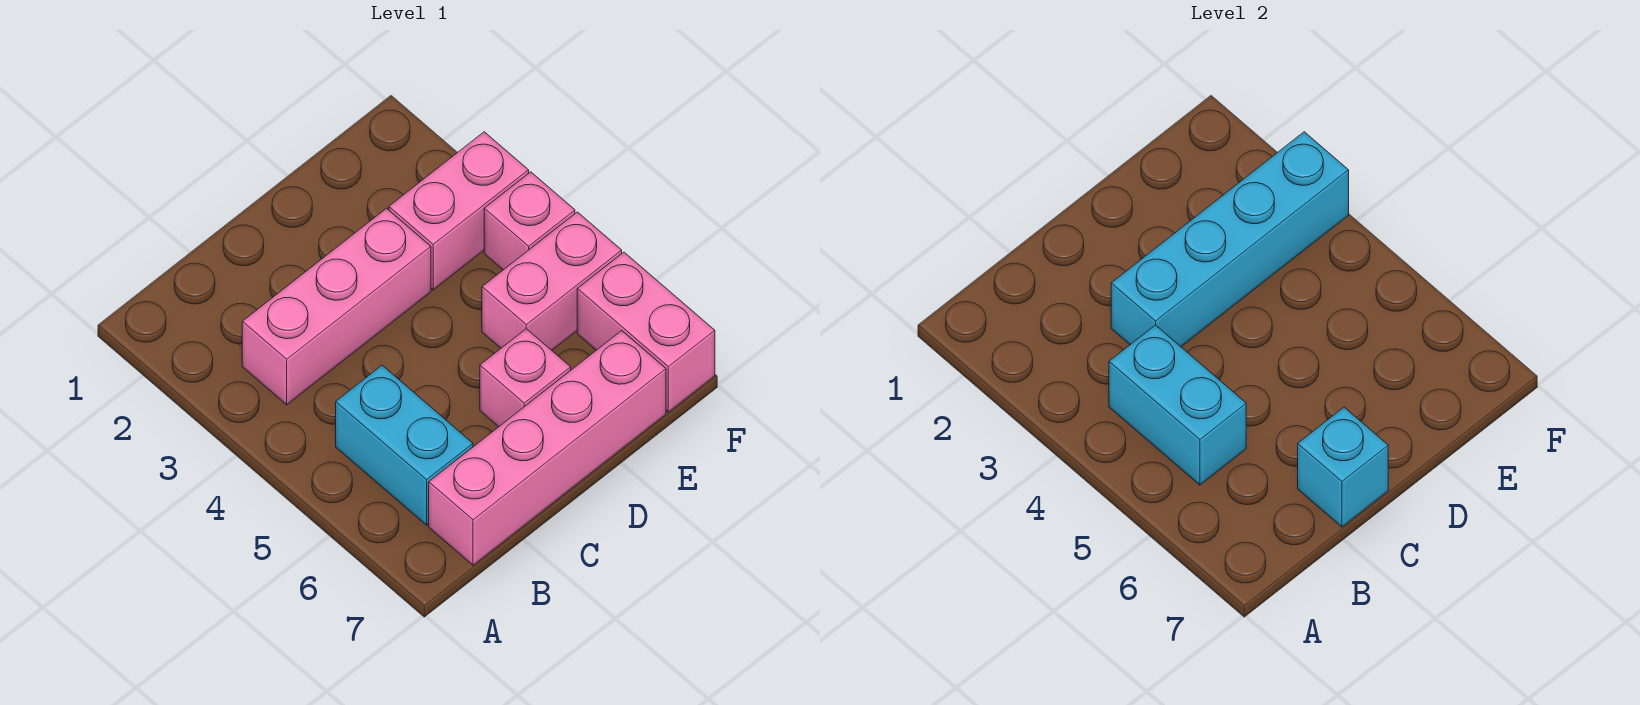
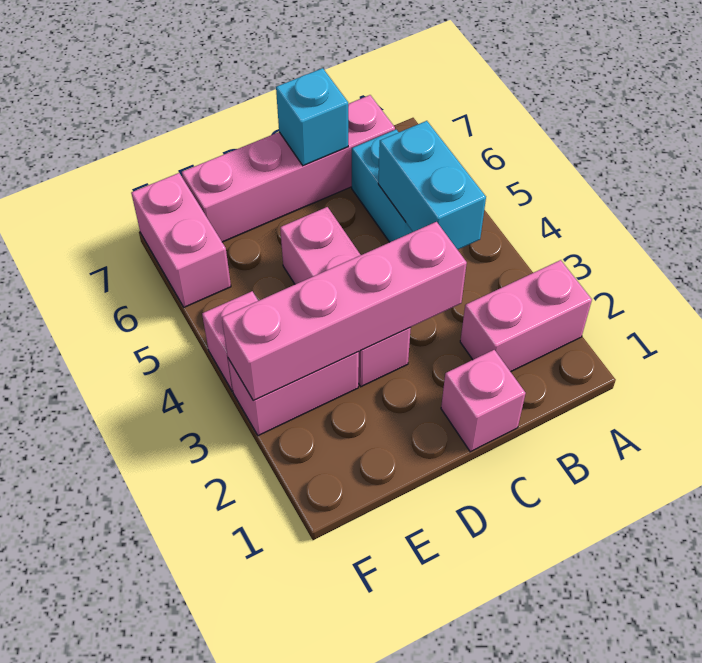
pink 1x3 brick [242,208,431,405] -> pink 1x3 brick turned to [280,207,411,387]
cyan 1x4 brick [1111,132,1349,347] -> pink 1x4 brick [222,222,467,401]
pink 1x1 brick [480,329,571,427] -> pink 1x1 brick moved to [441,350,526,452]
pink 1x2 brick [482,212,622,350] -> pink 1x2 brick moved to [460,260,592,372]

